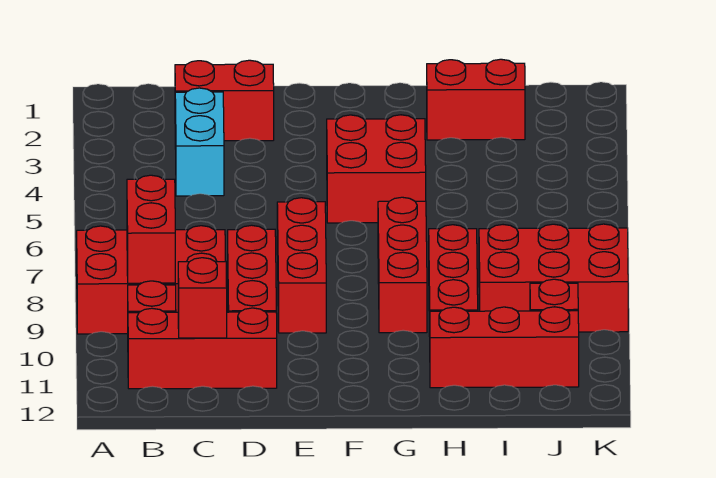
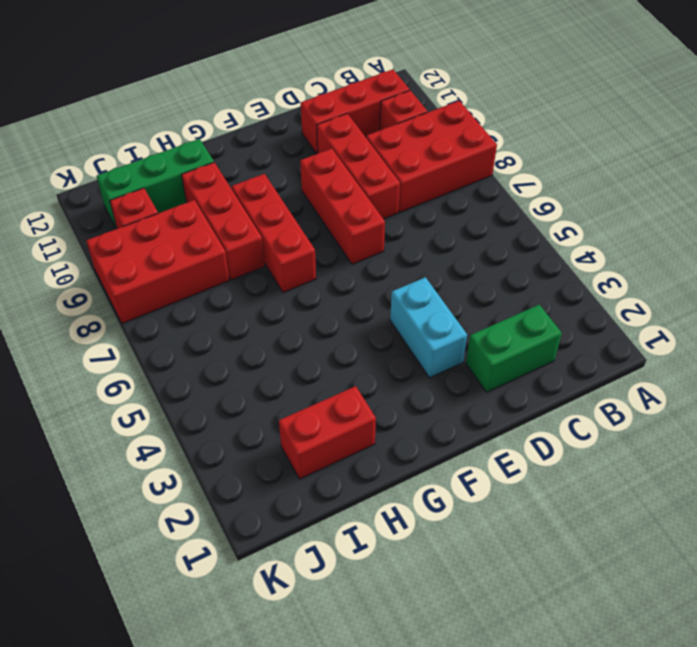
red 1x2 brick [127,175,175,283] -> none
red 1x2 brick [175,60,274,141] -> green 1x2 brick [466,305,562,392]
cyan 1x2 brick [175,88,224,196] -> cyan 1x2 brick moved to [390,277,467,378]
red 1x1 brick [178,258,227,338] -> none
red 2x2 brick [327,115,426,223] -> none
red 1x3 brick [430,307,579,388] -> green 1x3 brick [97,139,214,228]

